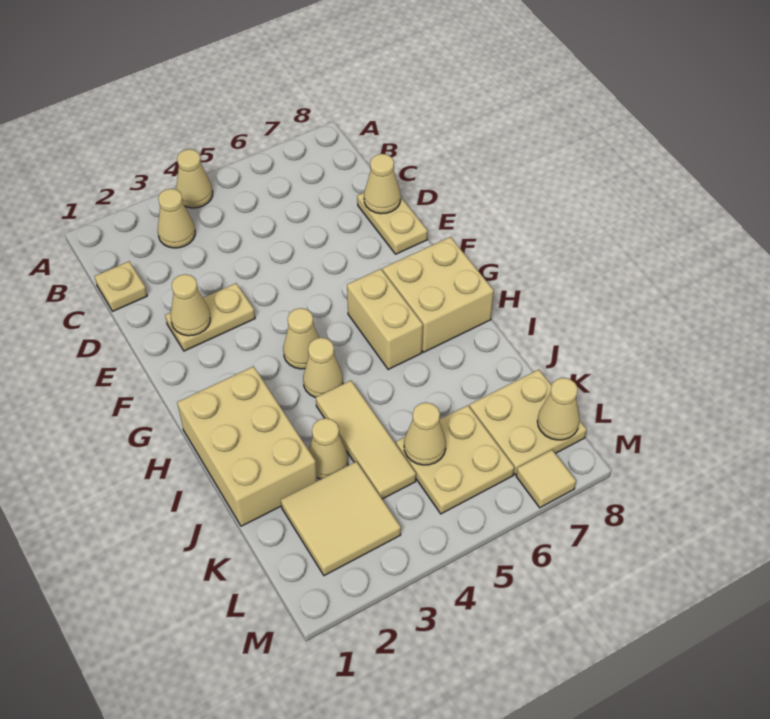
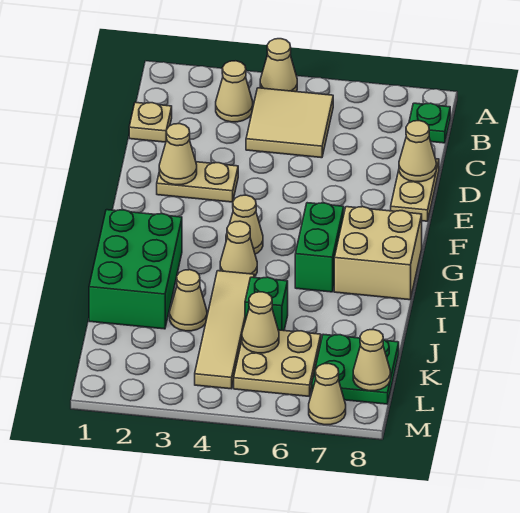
none -> green 1x1 plate [409,103,450,143]
tan 1x2 brick [347,269,423,370] -> green 1x2 brick [295,203,344,292]
tan 2x3 brick [177,366,317,526] -> green 2x3 brick [89,210,182,329]
tan 1x3 tile [316,381,416,499] -> tan 1x4 tile [195,271,254,389]
none -> green 1x1 brick [245,277,288,331]
tan 2x2 tile [281,461,401,576] -> tan 2x2 tile moved to [246,88,333,158]
tan 2x2 plate [470,370,587,475] -> green 2x2 plate [312,334,399,404]
tan 1x1 tile [516,450,576,508] -> tan 1x1 cone [309,363,346,425]

